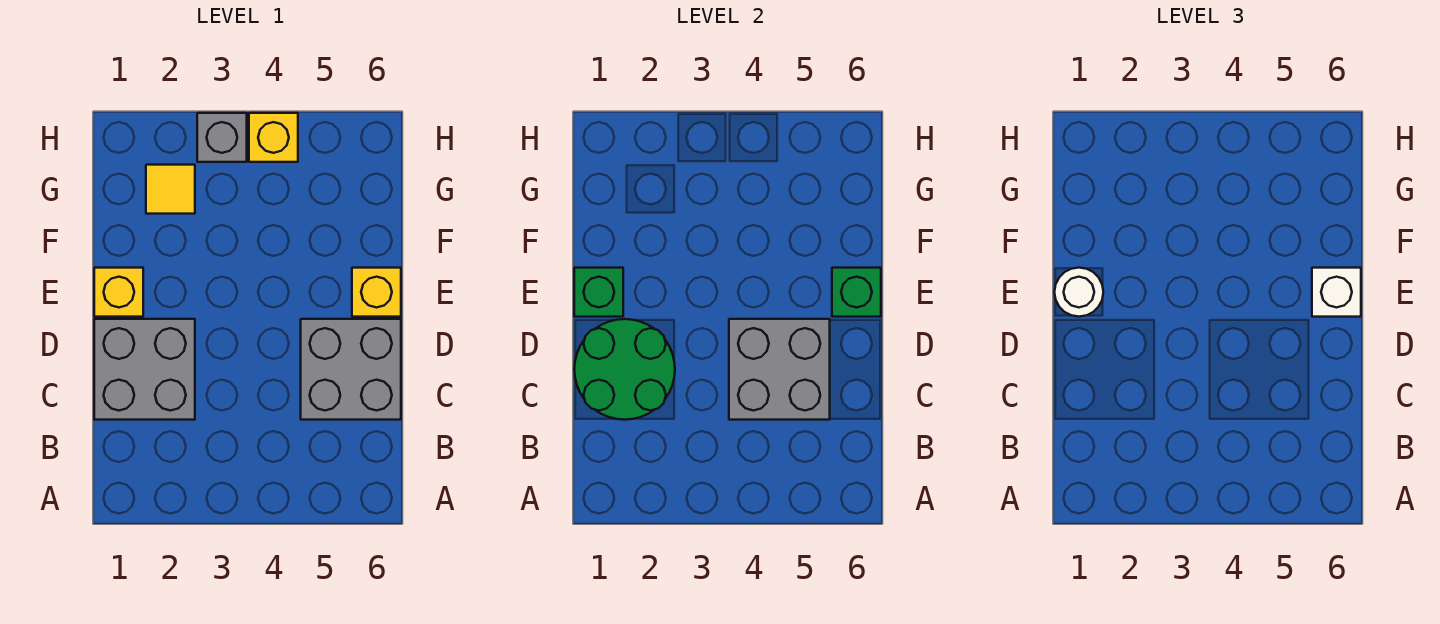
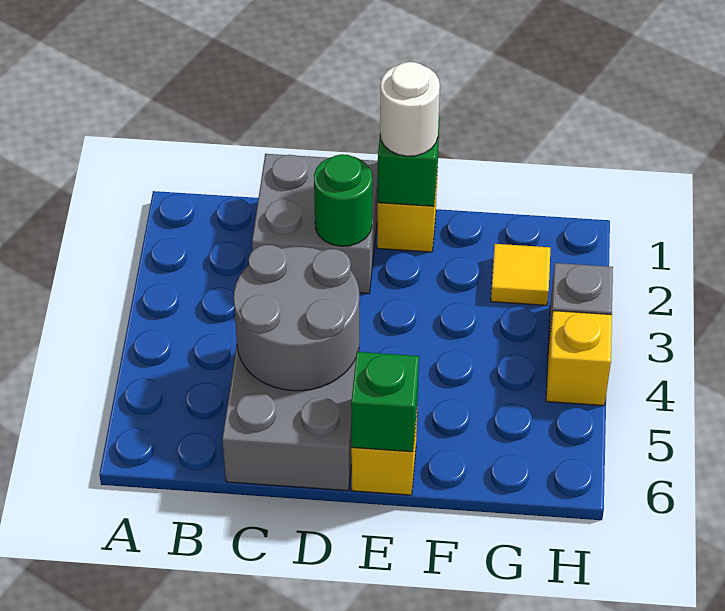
green 2x2 round brick [574,319,675,420] -> green 1x1 round brick [314,154,372,246]
grey 2x2 brick [729,319,830,420] -> grey 2x2 round brick [234,245,359,391]
white 1x1 brick [1312,268,1361,317] -> none

